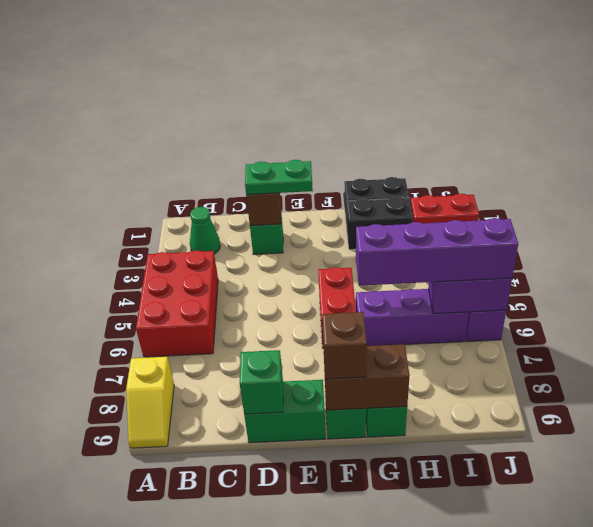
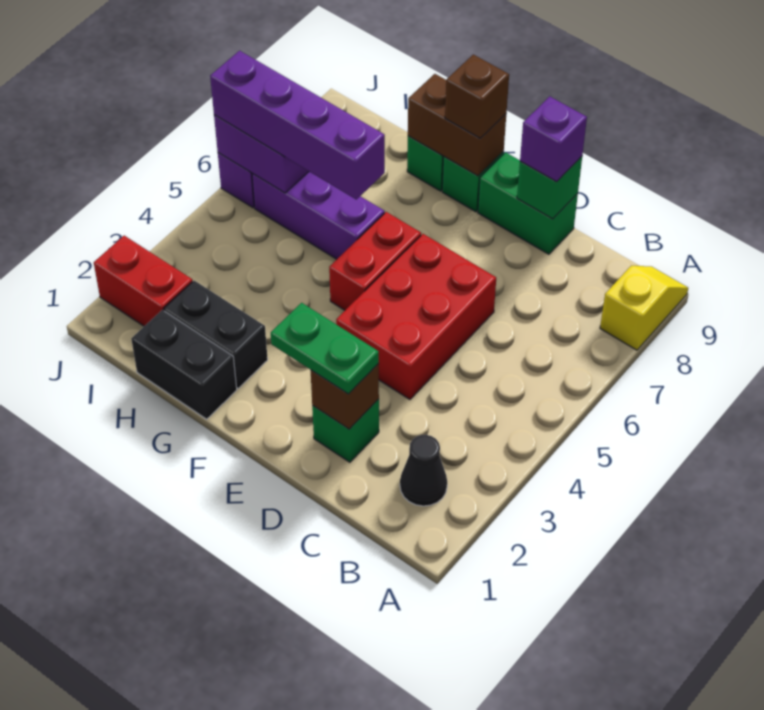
red 2x3 brick [136,250,218,357] -> red 2x3 brick moved to [336,234,496,399]
green 1x1 cone [190,207,220,254] -> black 1x1 cone [400,435,447,506]
none -> purple 1x1 brick [520,96,587,182]

